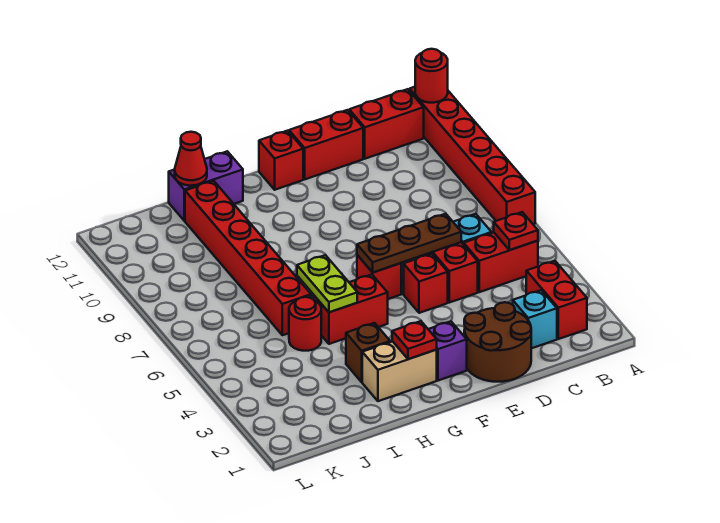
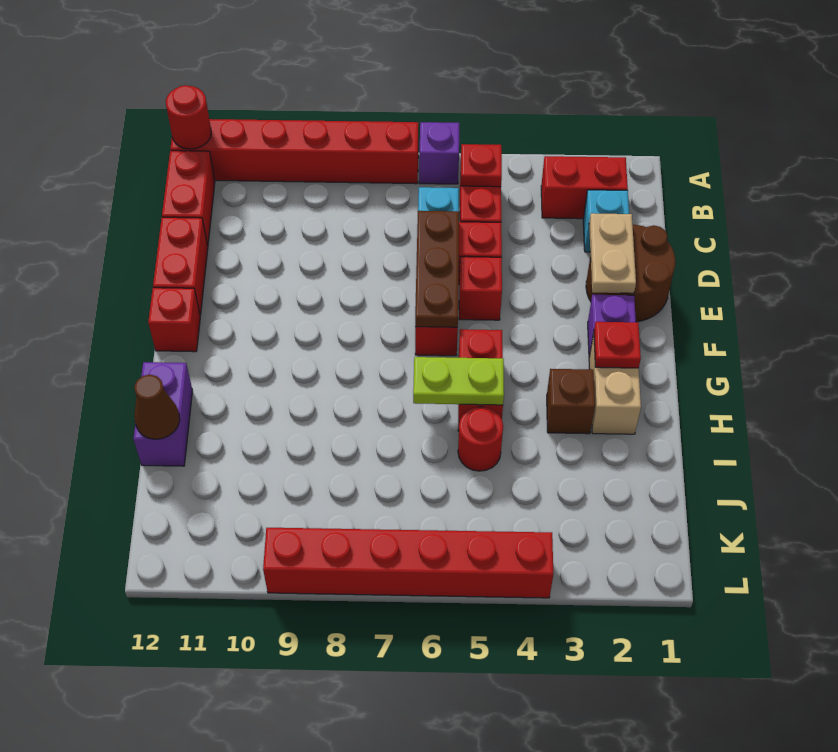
none -> purple 1x1 brick [419,122,459,184]
none -> tan 1x2 plate [589,213,636,293]
red 1x6 brick [185,181,311,335] -> red 1x6 brick moved to [263,528,553,598]
red 1x1 cone [175,132,207,186] -> brown 1x1 cone [134,375,180,439]

